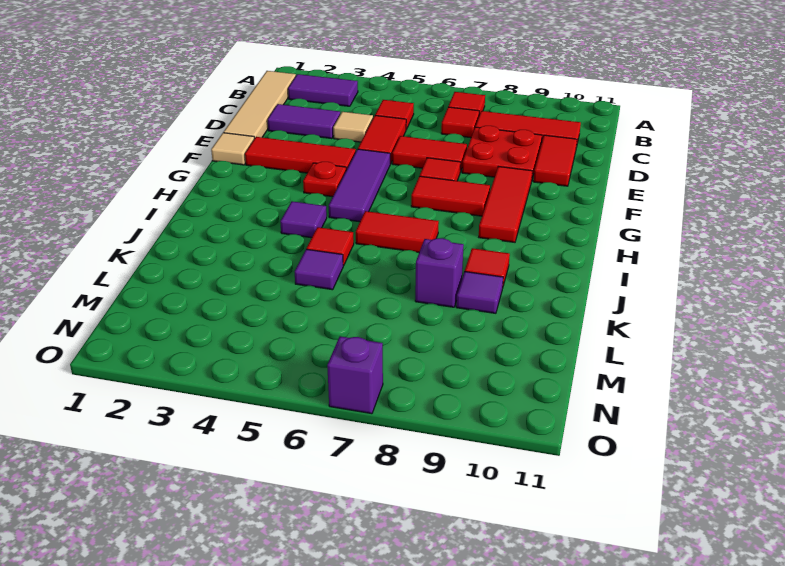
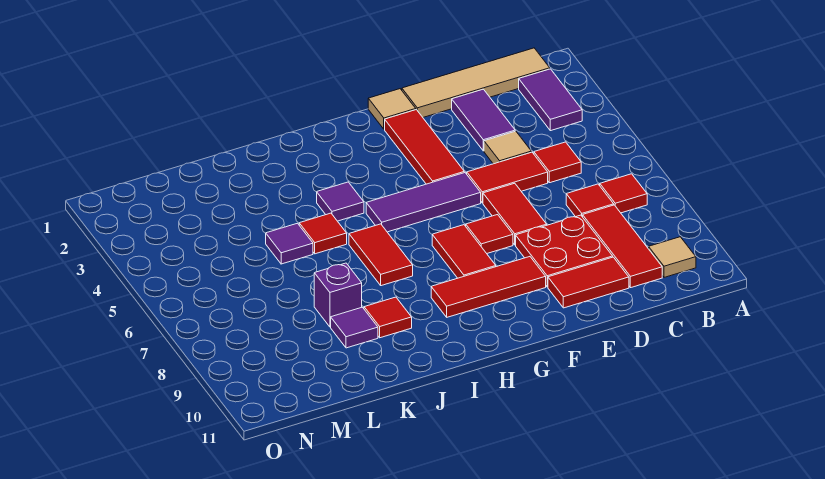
none -> tan 1x1 tile [649,237,696,277]
red 1x1 plate [303,162,346,197] -> none
purple 1x1 brick [327,336,383,414] -> none

